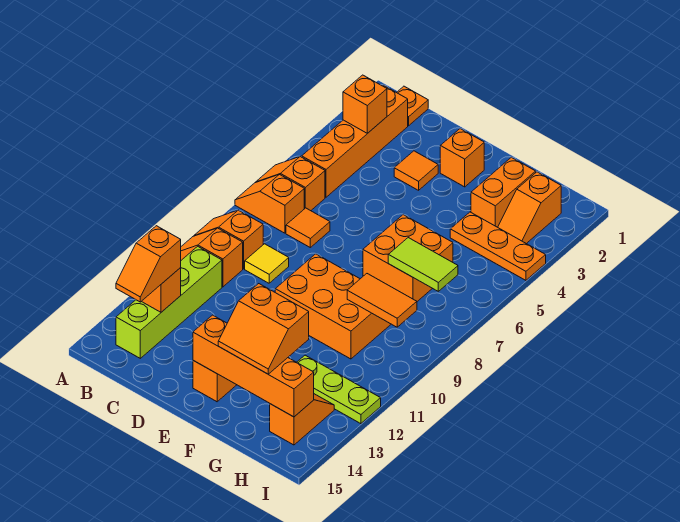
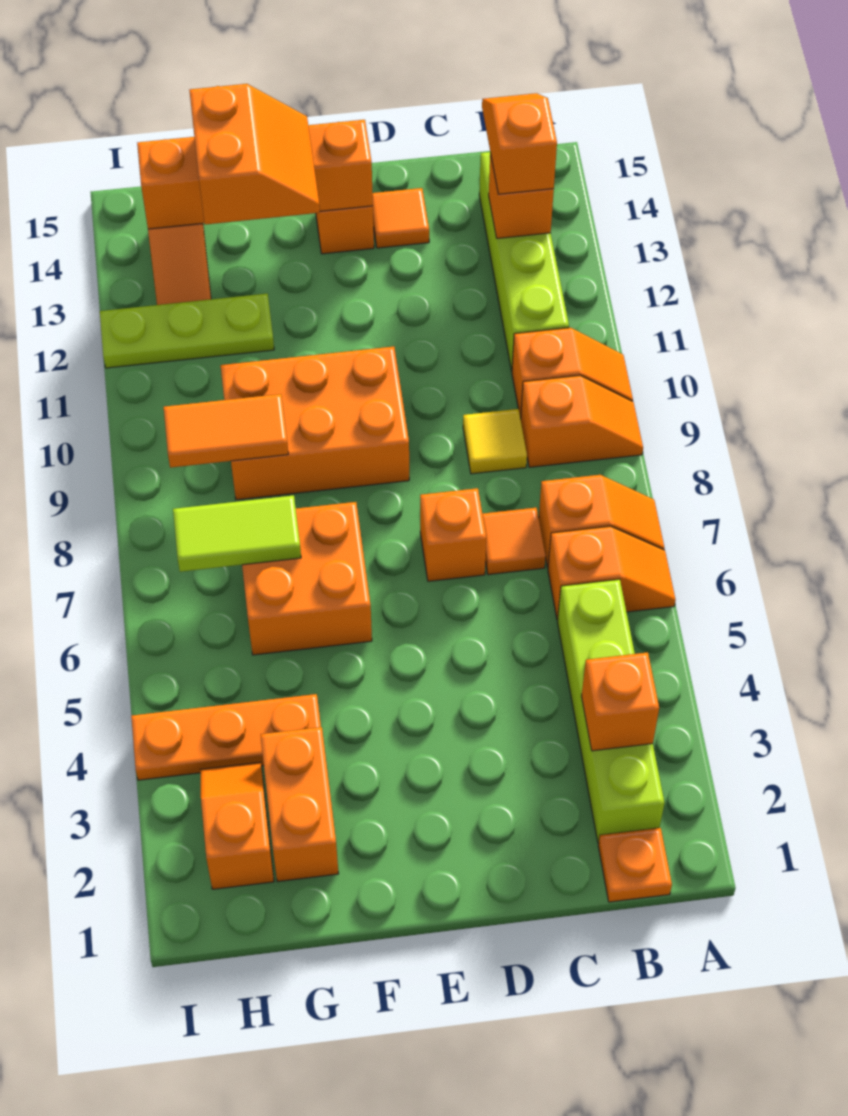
orange 1x4 brick [302,85,408,197] -> lime 1x4 brick [557,579,664,843]
orange 1x1 tile [394,151,438,190] -> orange 1x1 tile moved to [372,188,429,248]
orange 1x1 brick [440,129,484,187] -> orange 1x1 brick moved to [420,488,486,581]
orange 2x2 slope [218,284,309,374] -> orange 2x2 slope turned to [189,84,320,224]

